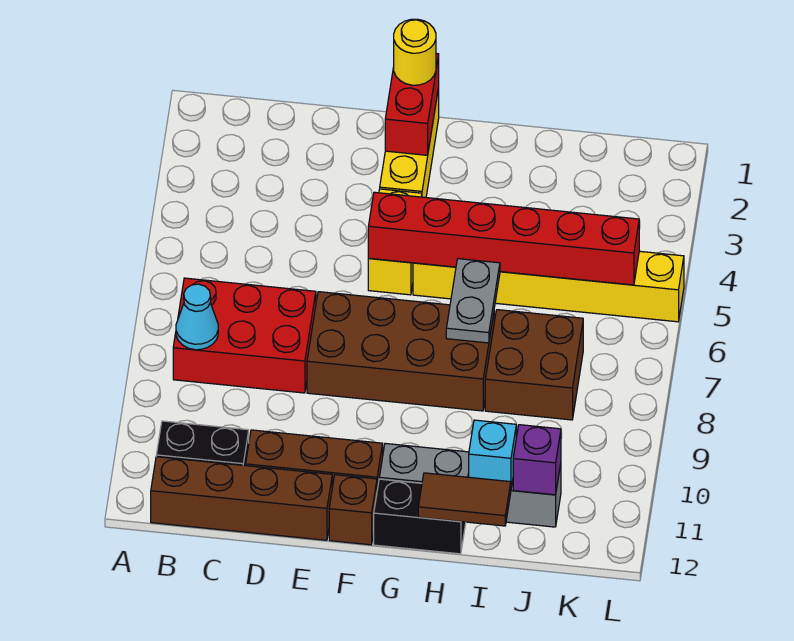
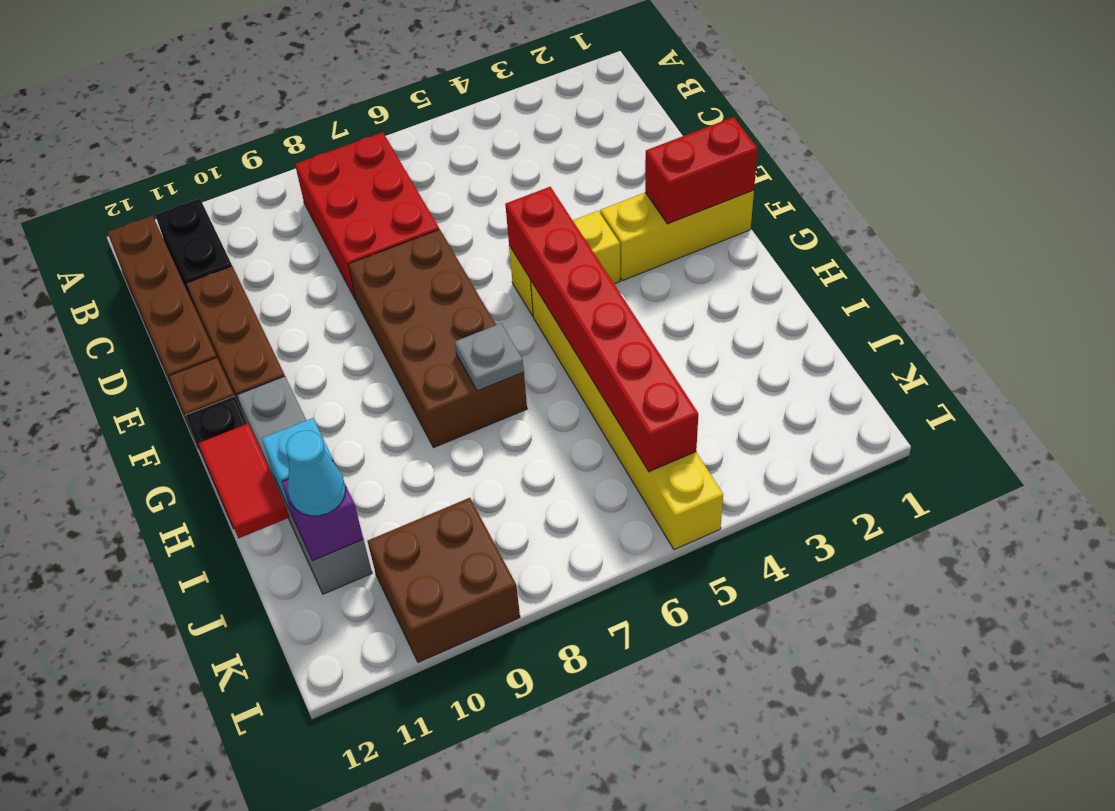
cyan 1x1 cone [176,284,218,350] -> cyan 1x1 cone moved to [286,431,346,516]
yellow 1x1 round brick [394,19,436,85] -> none
grey 1x2 plate [446,259,500,343] -> grey 1x1 plate [455,323,524,391]
brown 1x2 tile [418,473,511,526] -> red 1x2 tile [198,424,289,538]
brown 2x2 brick [485,310,583,420] -> brown 2x2 brick moved to [368,498,520,662]

